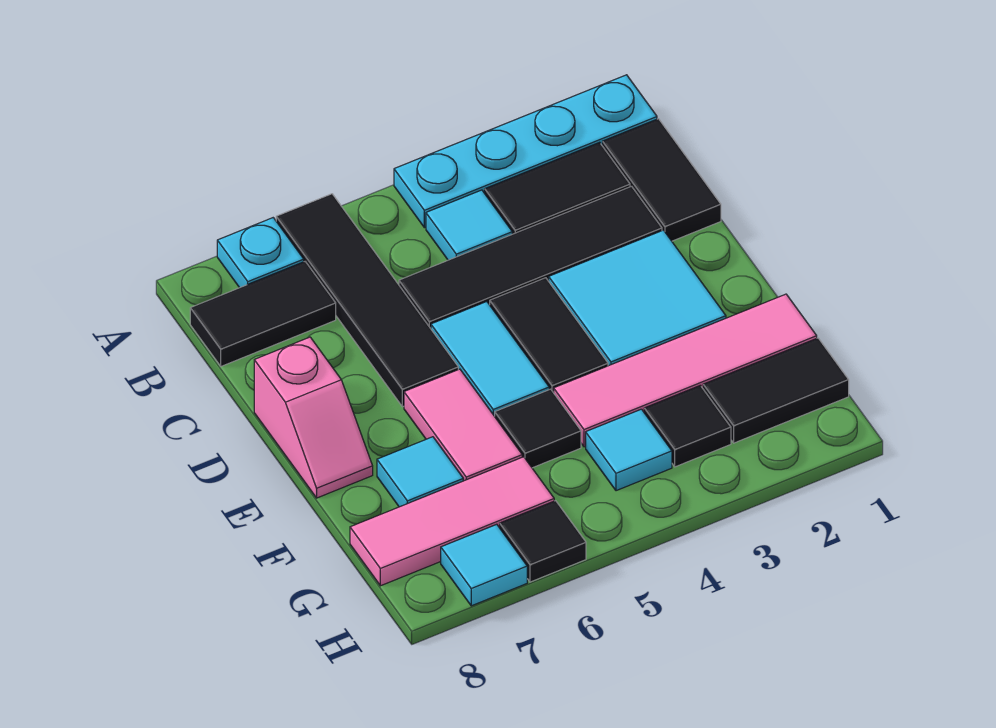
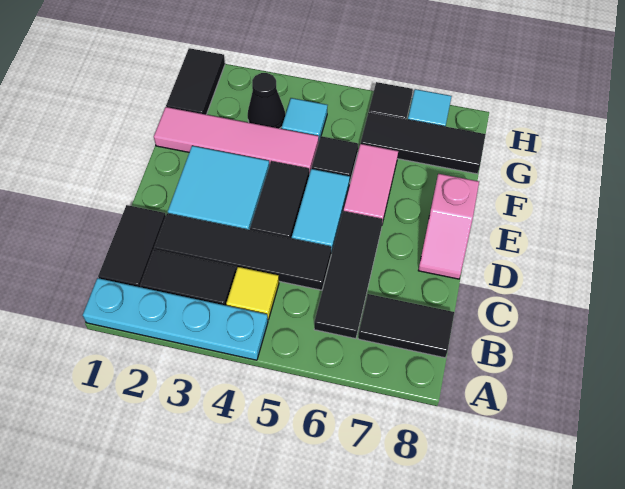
black 1x4 tile [276,194,458,407] -> black 1x3 tile [314,211,383,339]
cyan 1x1 plate [217,218,304,288] -> none
cyan 1x1 tile [426,190,512,260] -> yellow 1x1 tile [226,267,279,320]
pink 1x2 slope [254,337,373,498] -> pink 1x2 slope turned to [418,174,479,279]
cyan 1x1 tile [377,437,463,507] -> none
black 1x2 tile [703,338,849,443] -> black 1x2 tile turned to [166,48,225,115]
black 1x1 tile [644,386,731,467] -> black 1x1 cone [248,73,285,129]
pink 1x3 tile [350,457,554,586] -> black 1x3 tile [361,112,486,174]

